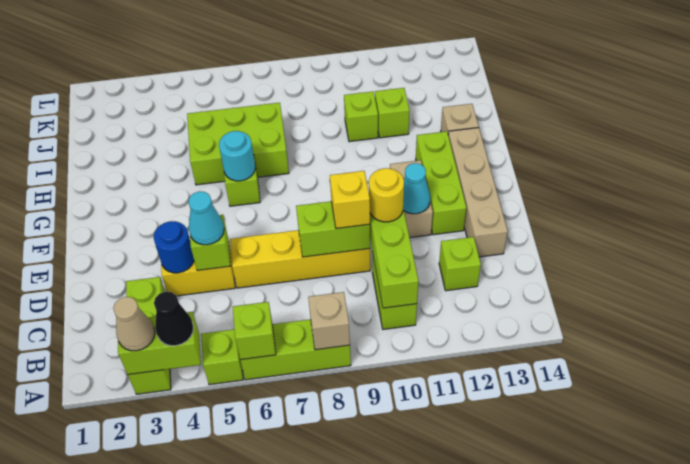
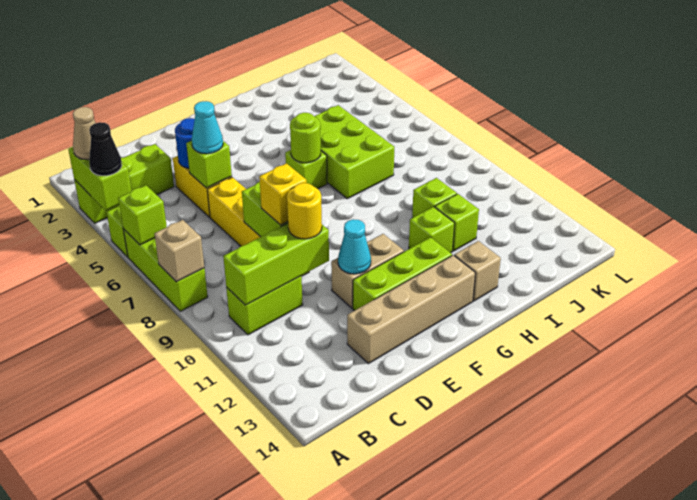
lime 1x1 brick [439,237,481,291] -> lime 1x1 brick moved to [409,207,455,253]
cyan 1x1 round brick [219,131,255,181] -> lime 1x1 round brick [290,113,321,163]

